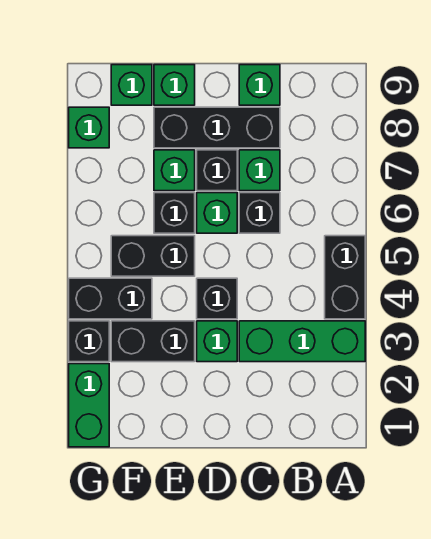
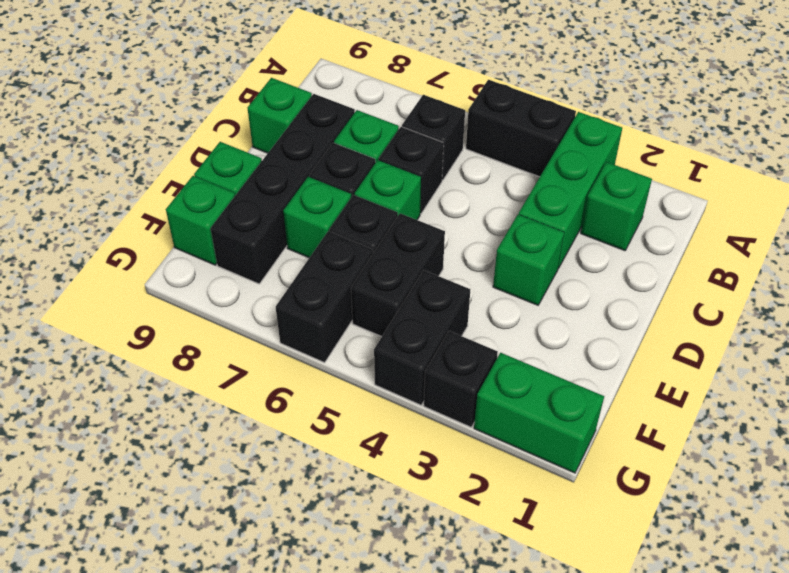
black 1x3 brick [154,107,280,148] -> black 1x4 brick [211,94,355,284]
black 1x1 brick [197,278,237,319] -> black 1x1 brick moved to [402,95,465,180]
black 1x2 brick [111,321,195,362] -> black 1x2 brick moved to [276,231,373,363]
green 1x1 brick [69,107,109,148] -> green 1x1 brick moved to [581,162,652,251]

